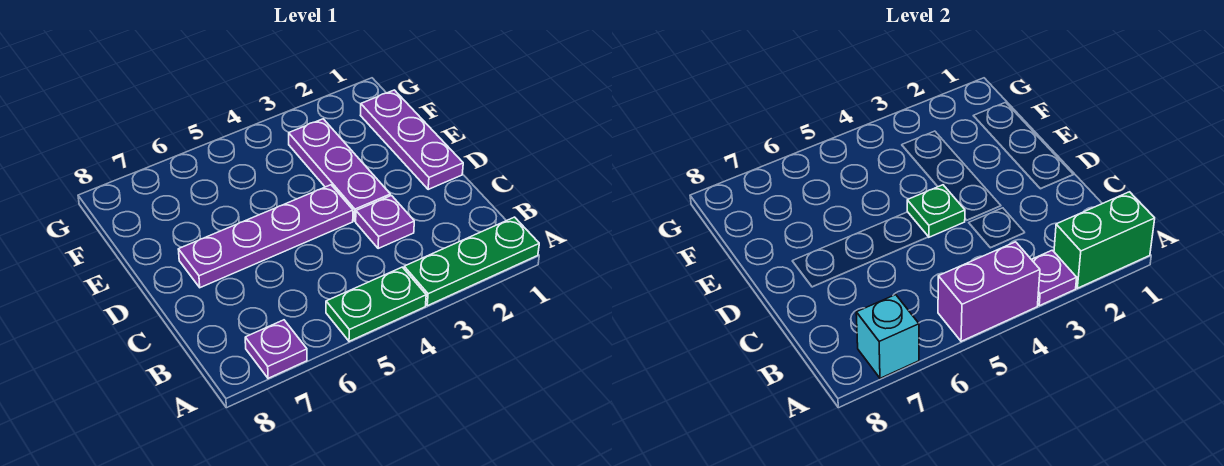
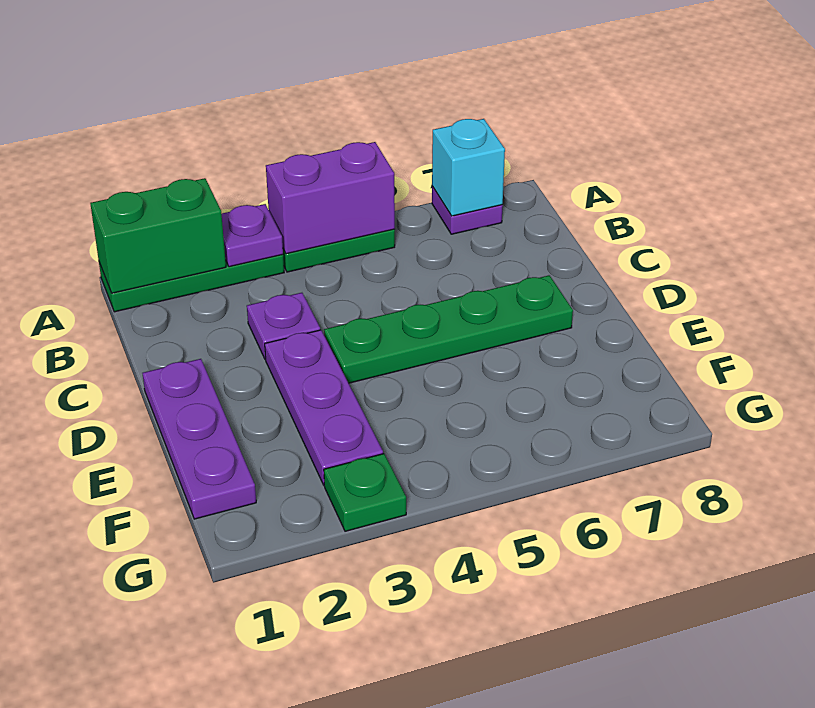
purple 1x4 plate [178,185,353,288] -> green 1x4 plate [324,275,573,383]
green 1x1 plate [907,185,965,237] -> green 1x1 plate moved to [324,454,406,531]

